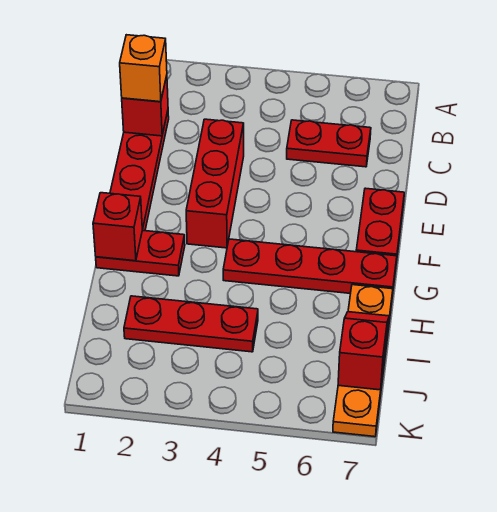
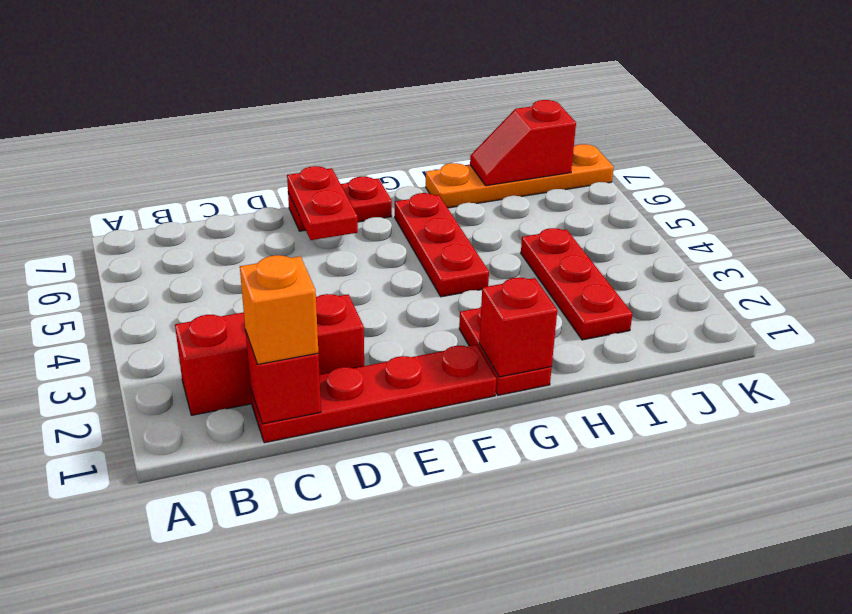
red 1x2 plate [287,120,371,167] -> red 1x2 plate moved to [287,166,358,240]
red 1x3 brick [186,119,244,248] -> red 1x3 brick moved to [175,294,364,415]
red 1x4 plate [223,239,397,294] -> red 1x3 plate [395,193,489,297]

